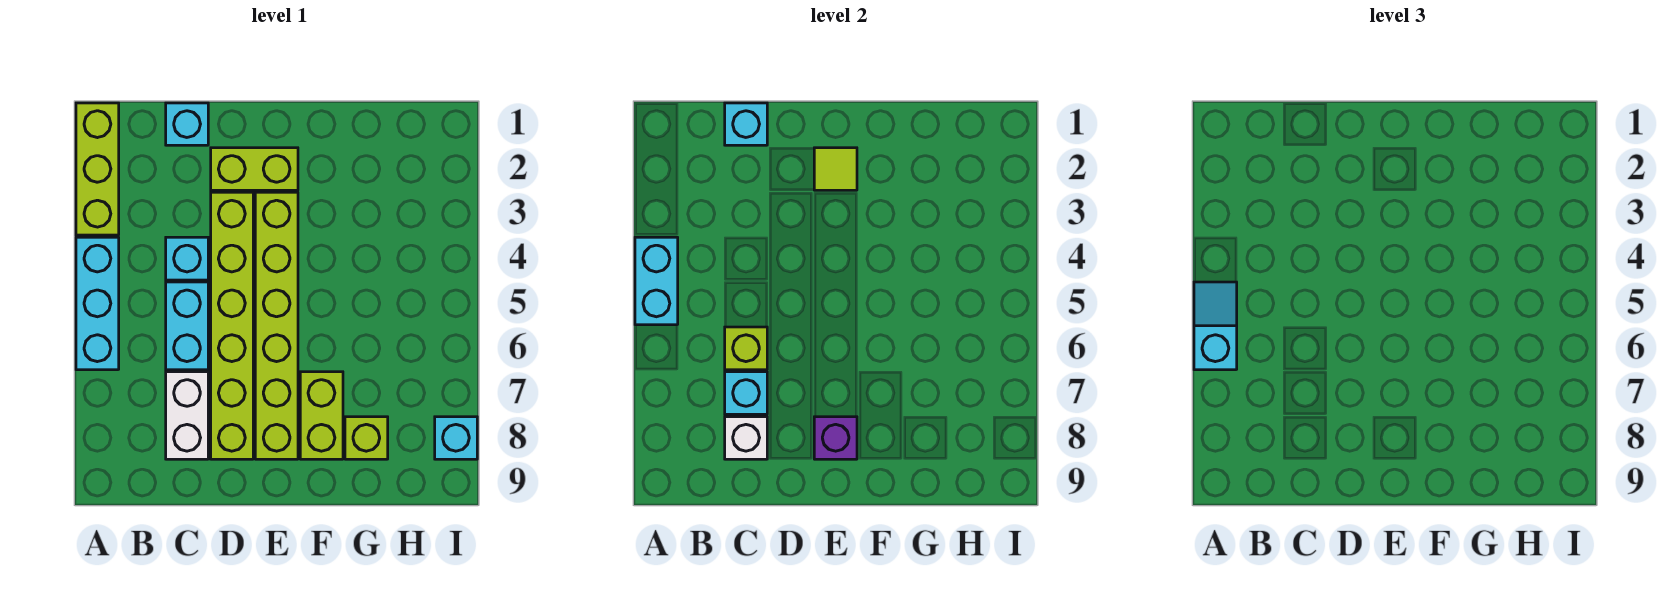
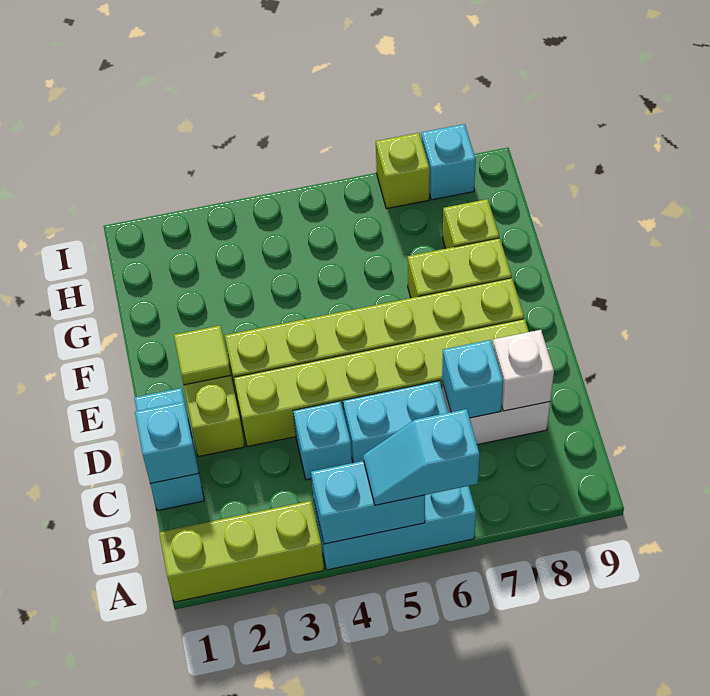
cyan 1x1 brick [166,103,208,145] -> cyan 1x2 brick [134,388,204,511]
lime 1x1 brick [725,327,767,370] -> lime 1x1 brick moved to [376,133,430,209]
purple 1x1 brick [814,417,857,459] -> none

